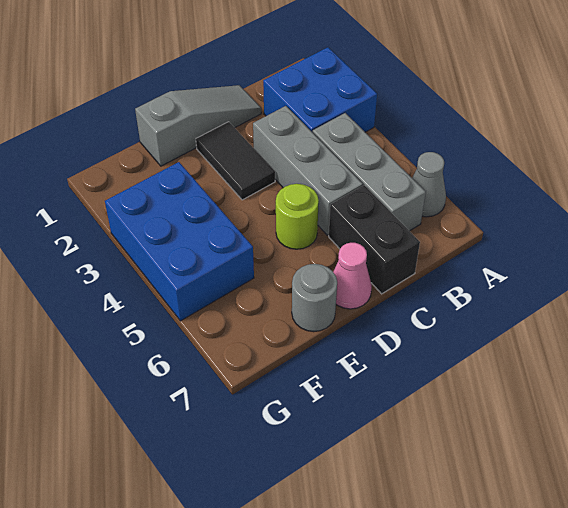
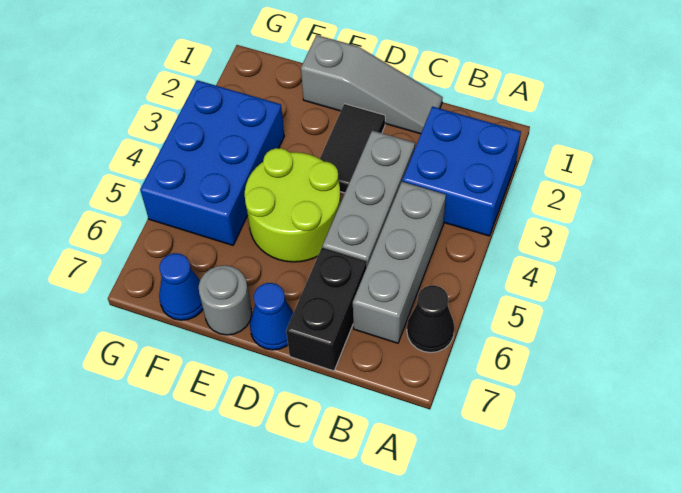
grey 1x1 cone [412,152,446,217] -> black 1x1 cone [407,285,455,353]
lime 1x1 round brick [276,184,319,249] -> lime 2x2 round brick [245,148,341,262]
pink 1x1 cone [333,243,372,309] -> blue 1x1 cone [250,283,293,350]
none -> blue 1x1 cone [159,253,203,320]

